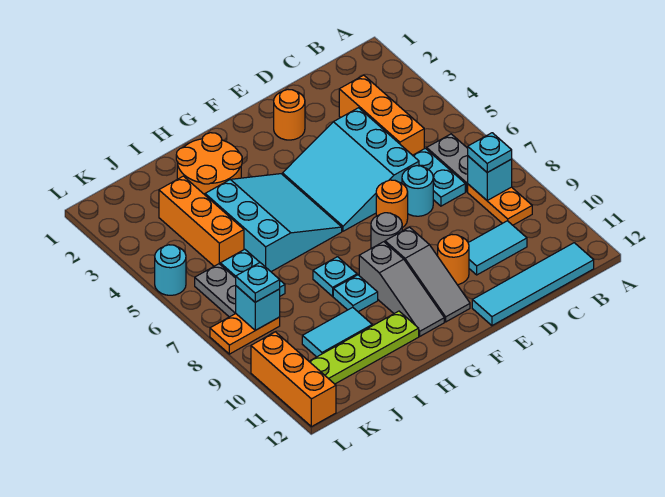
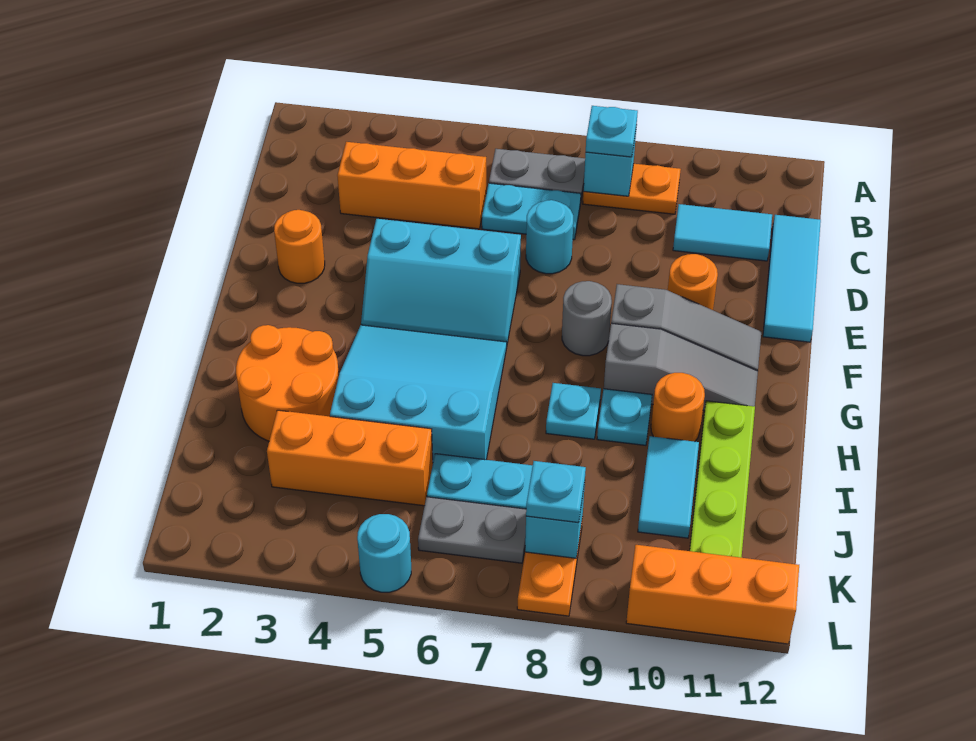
cyan 1x4 tile [472,243,594,326] -> cyan 1x3 tile [763,215,821,342]
cyan 1x2 tile [468,221,527,275] -> cyan 1x2 tile turned to [673,204,772,261]
cyan 3x3 slope [282,108,419,231] -> cyan 2x3 slope [361,219,521,343]
orange 1x1 round brick [376,180,408,228] -> orange 1x1 round brick moved to [651,373,705,442]

